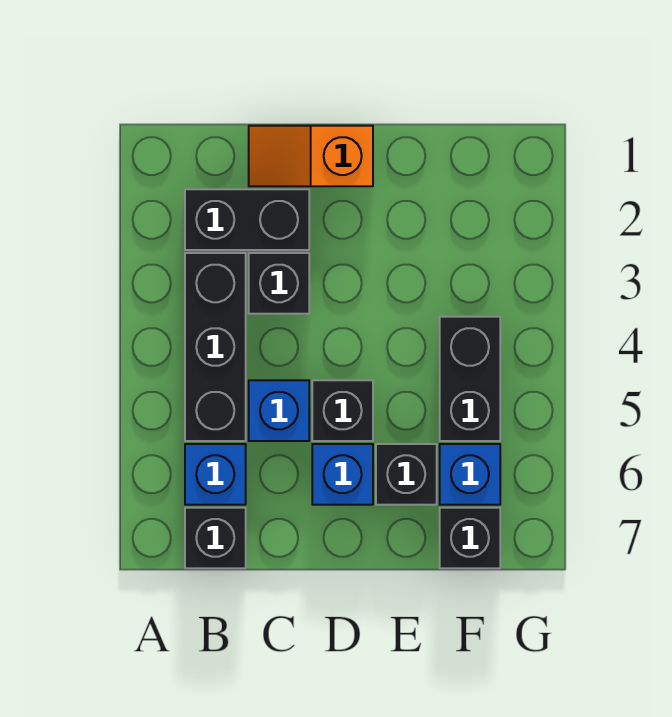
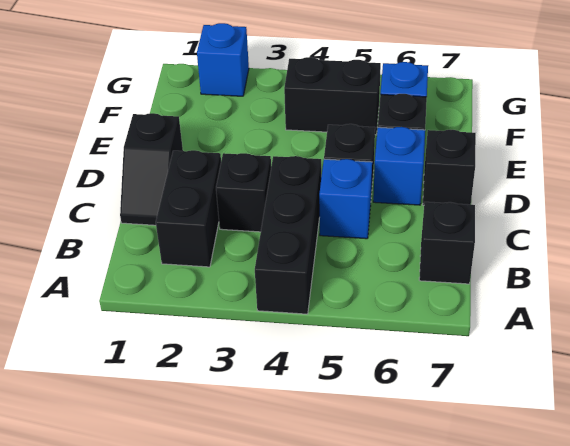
black 1x3 brick [185,253,246,441] -> black 1x3 brick turned to [255,156,321,314]
blue 1x1 brick [185,444,246,505] -> blue 1x1 brick moved to [197,23,249,96]
orange 1x2 slope [249,126,373,186] -> black 1x2 slope [120,113,183,225]
black 1x1 brick [440,508,500,568] -> black 1x1 brick moved to [423,130,476,205]

